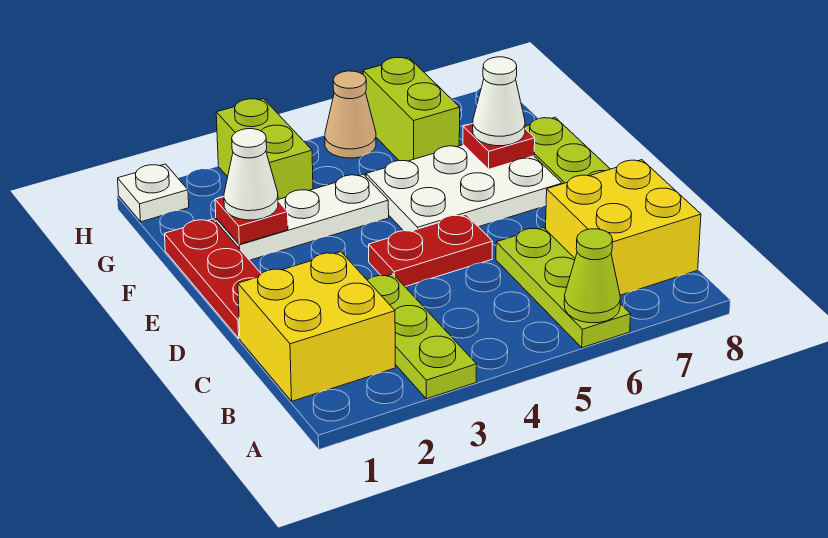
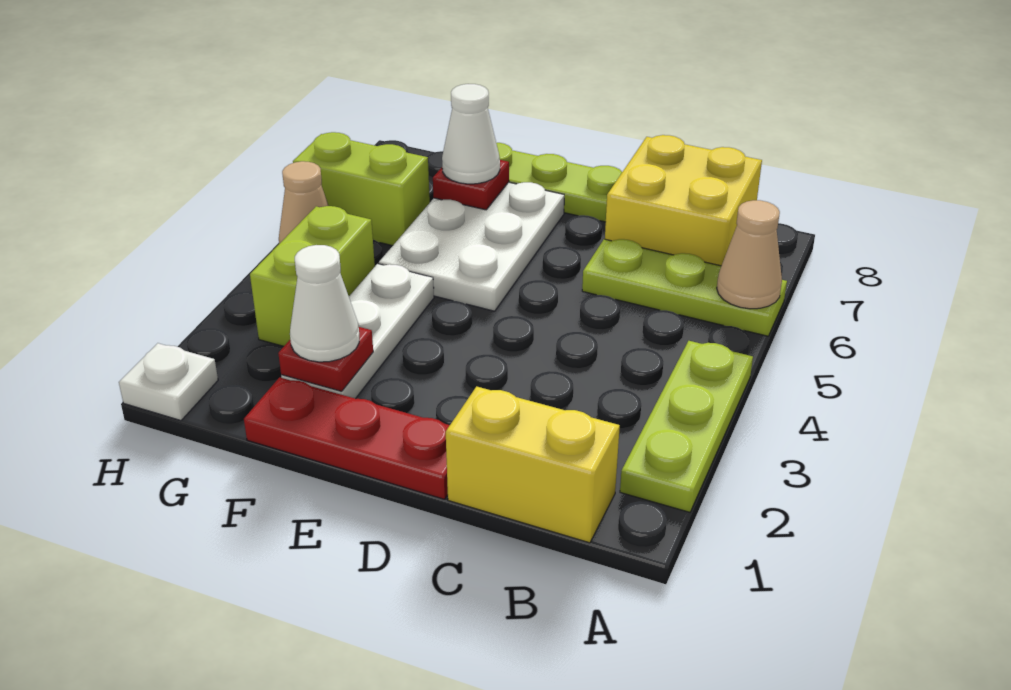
lime 1x3 plate [367,274,477,399] -> lime 1x3 plate turned to [620,341,753,512]
lime 1x1 cone [564,229,620,323] -> tan 1x1 cone [717,200,782,309]
yellow 2x2 brick [238,252,395,401] -> yellow 1x2 brick [446,386,620,543]
red 1x2 plate [369,214,493,287] -> none
lime 1x2 brick [216,99,313,199] -> lime 1x2 brick turned to [250,206,375,346]

